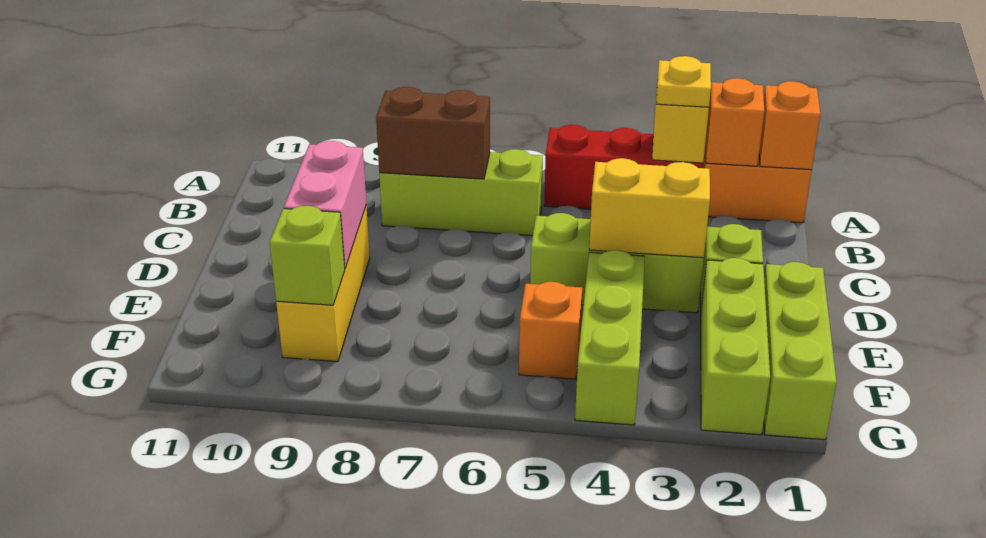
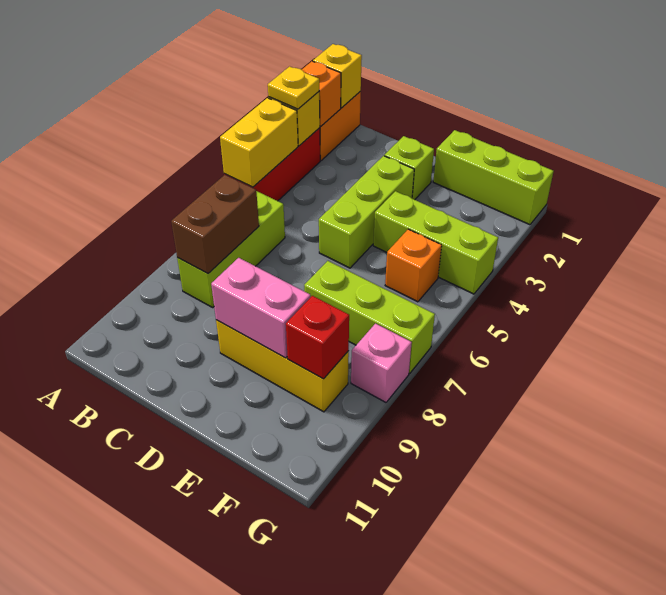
orange 1x1 brick [759,81,820,170] -> yellow 1x1 brick [313,44,362,108]
yellow 1x2 brick [589,158,710,258] -> yellow 1x2 brick moved to [220,98,298,187]
lime 1x3 brick [701,258,770,435] -> lime 1x3 brick moved to [304,261,435,373]
lime 1x1 brick [269,206,345,305] -> red 1x1 brick [286,296,349,379]
none -> pink 1x1 brick [351,324,412,402]

